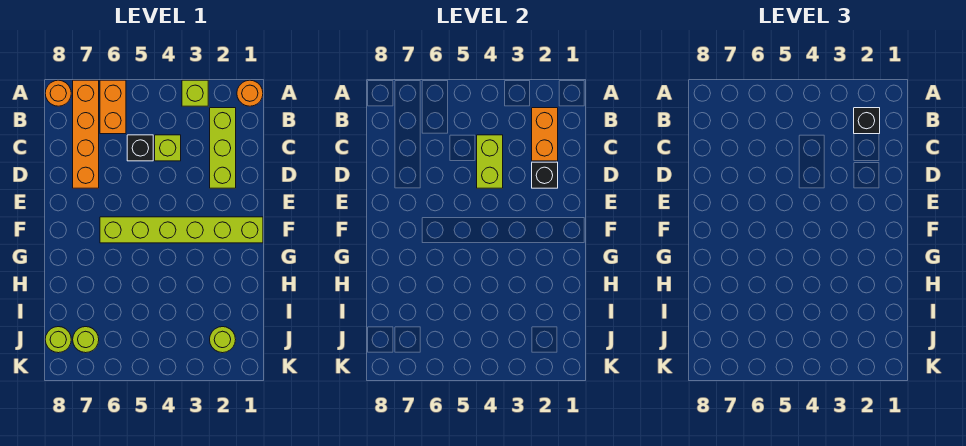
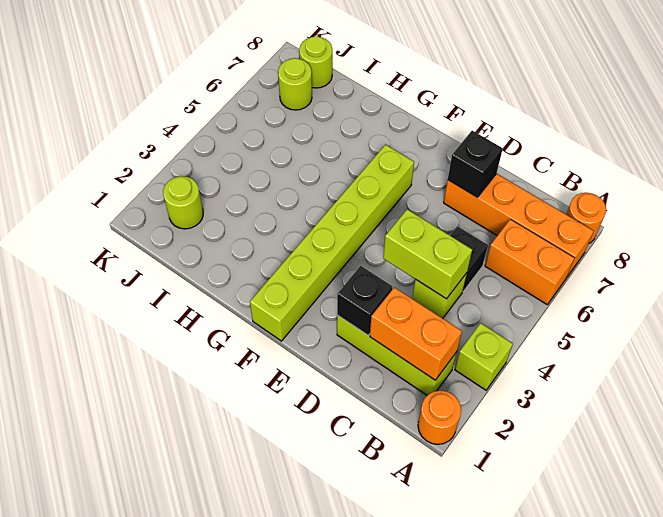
black 1x1 brick [854,108,880,134] -> black 1x1 brick moved to [448,131,503,197]

